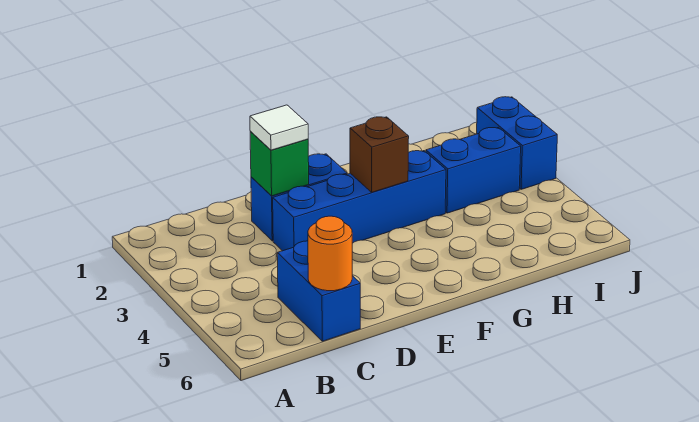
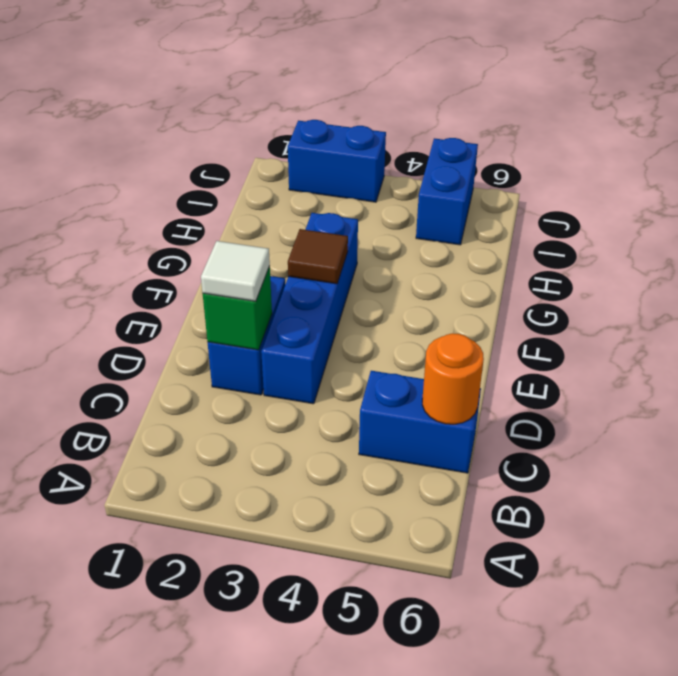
brown 1x1 brick [350,117,409,192] -> brown 1x1 tile [288,229,348,284]
blue 1x2 brick [426,127,521,213] -> blue 1x2 brick moved to [416,138,478,245]

